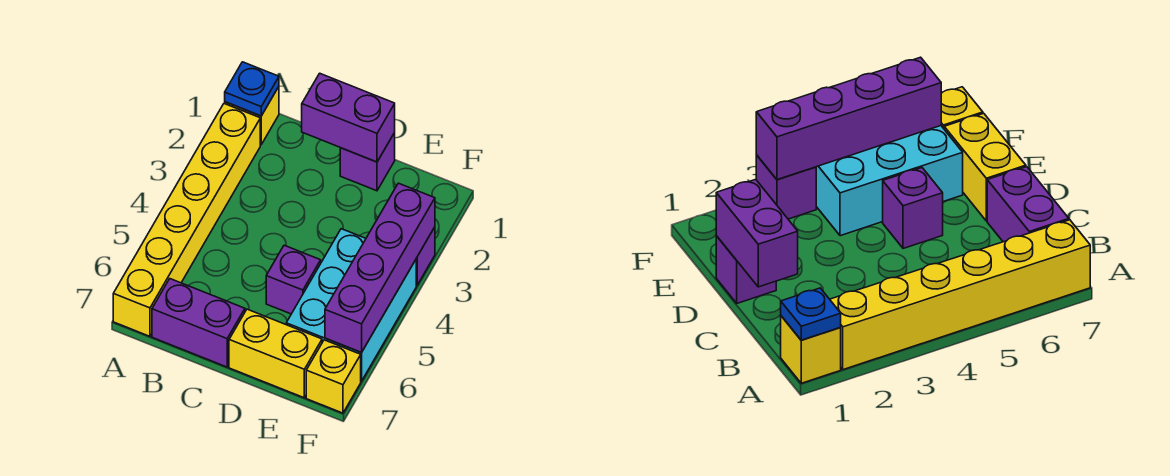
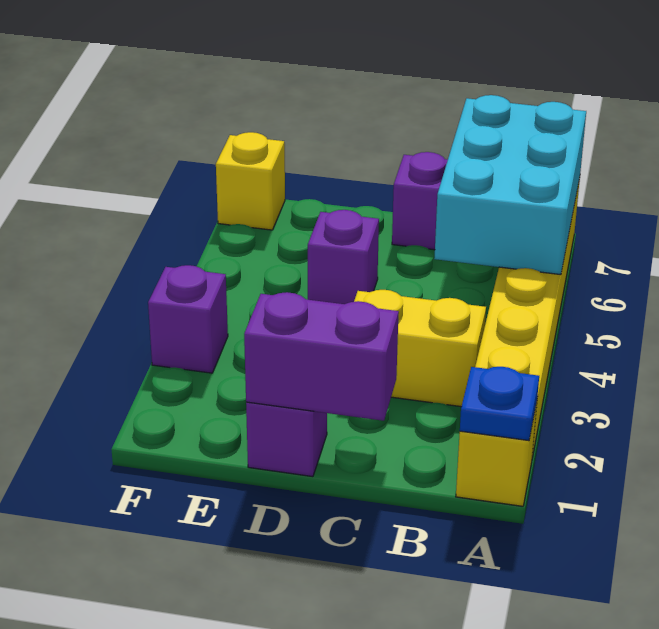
yellow 1x2 brick [229,309,322,398] -> yellow 1x2 brick moved to [354,290,486,407]
cyan 2x3 brick [286,229,416,381] -> cyan 2x3 brick moved to [434,95,586,275]
purple 1x4 brick [325,183,435,353] -> none

